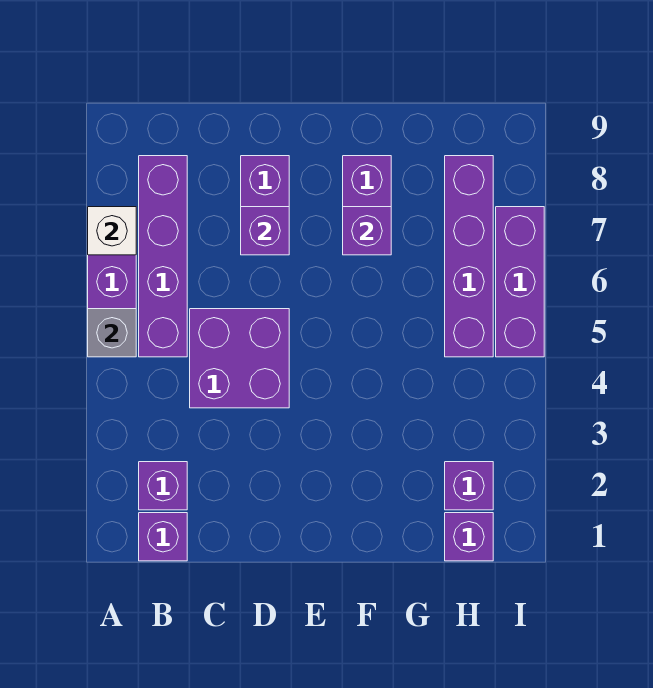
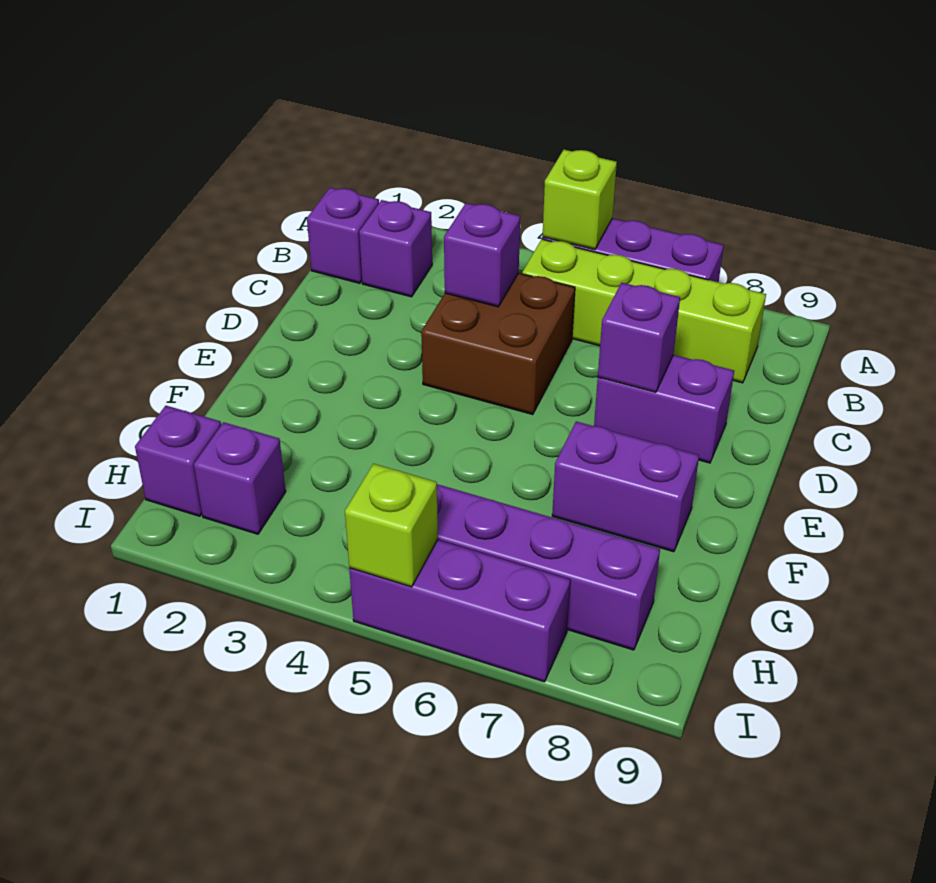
grey 1x1 brick [88,309,136,357] -> lime 1x1 brick [543,150,617,250]
white 1x1 brick [88,207,136,255] -> none
purple 1x4 brick [139,156,187,357] -> lime 1x4 brick [522,239,766,383]
purple 2x2 brick [190,309,289,408] -> brown 2x2 brick [421,273,575,415]
purple 1x1 brick [343,207,391,255] -> purple 1x1 brick moved to [444,203,520,307]
none -> lime 1x1 brick [345,464,438,587]

